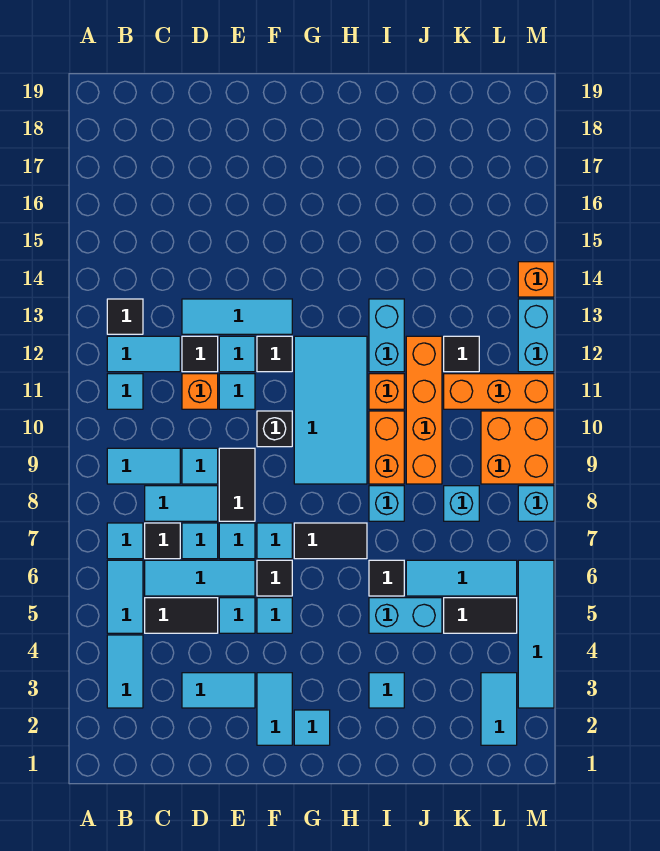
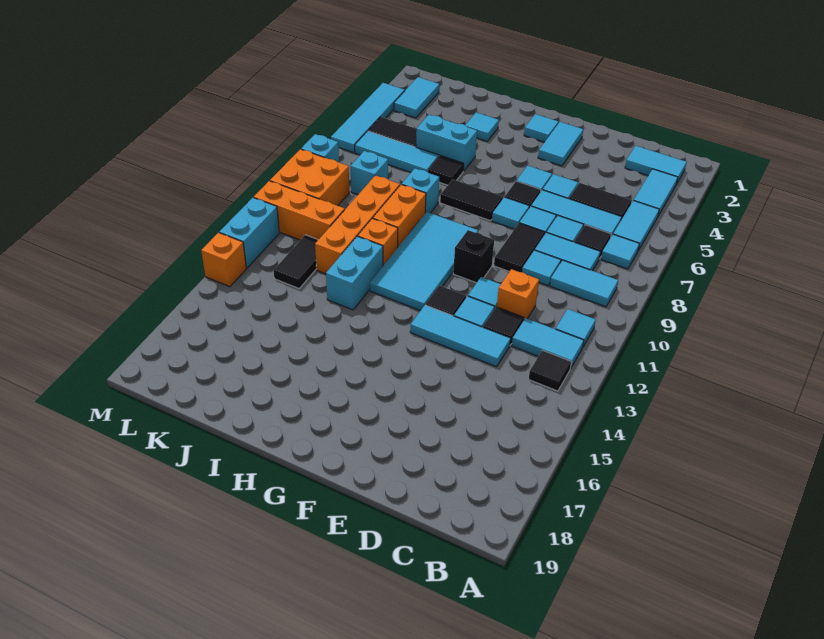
cyan 1x2 tile [182,673,255,708] -> cyan 1x2 tile moved to [625,146,687,184]
black 1x1 tile [444,336,479,372] -> black 1x2 tile [274,235,318,288]

